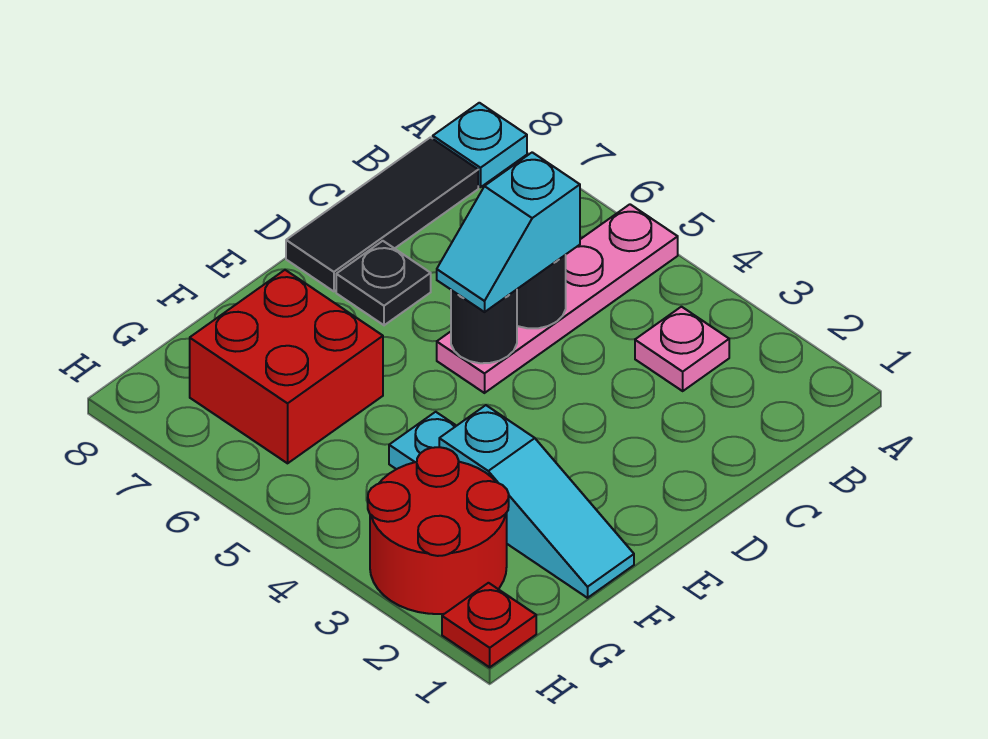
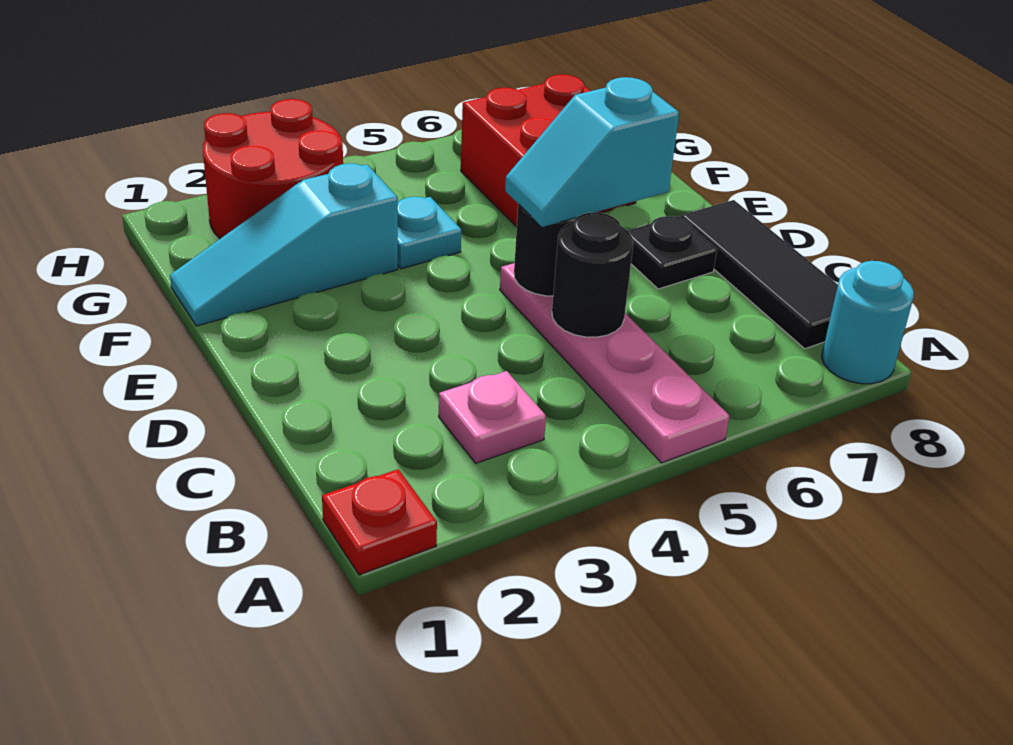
cyan 1x1 plate [433,103,527,187] -> cyan 1x1 round brick [822,261,914,384]
cyan 1x2 slope [437,152,580,312] -> cyan 1x2 slope turned to [505,77,679,227]
red 1x1 plate [442,583,536,667] -> red 1x1 plate moved to [322,469,437,575]

